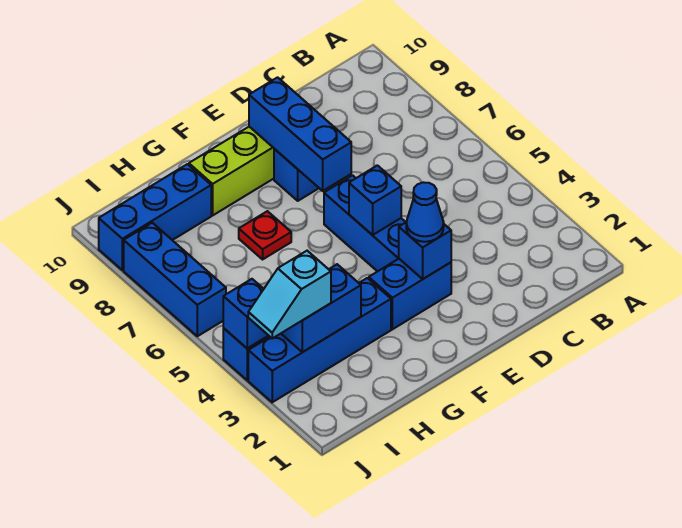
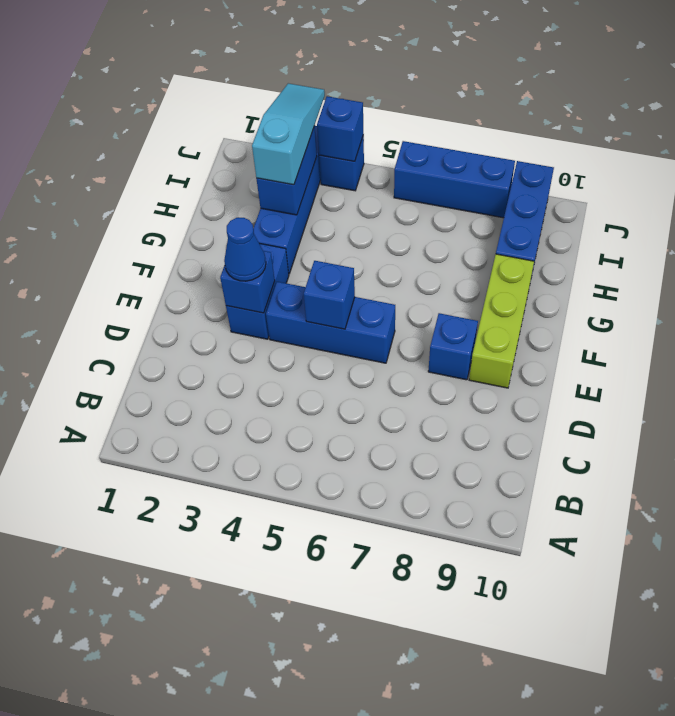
blue 1x3 brick [249,77,351,191] -> none
red 1x1 plate [239,211,291,259] -> none
cyan 1x2 slope [248,251,331,338] -> cyan 1x3 slope [252,83,325,185]

